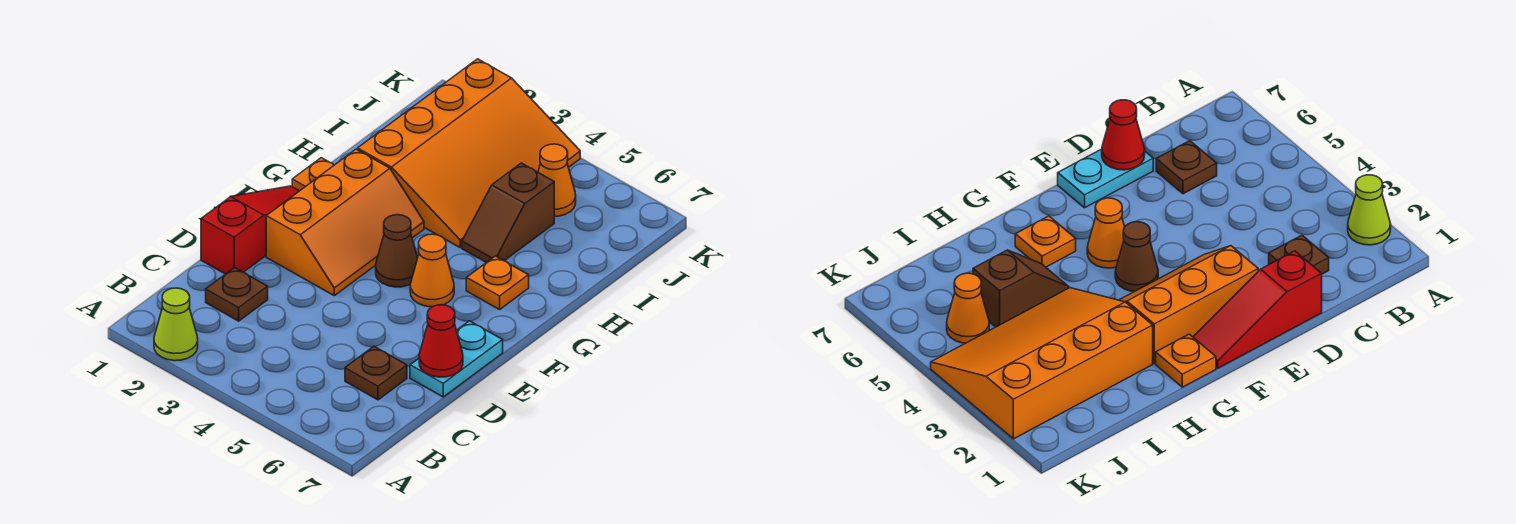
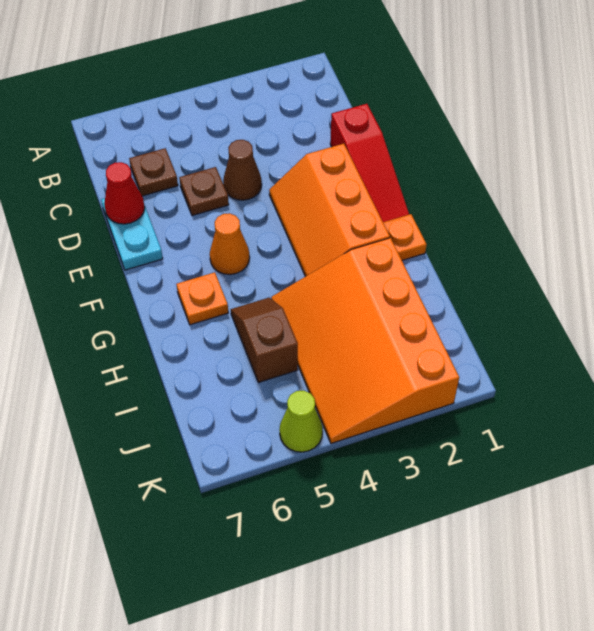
lime 1x1 cone [154,288,198,361] -> lime 1x1 cone moved to [279,391,323,452]
brown 1x1 plate [206,267,268,321] -> brown 1x1 plate moved to [179,167,229,216]
brown 1x1 cone [376,215,418,287] -> brown 1x1 cone moved to [223,140,262,200]
orange 1x1 cone [538,144,576,216] -> none

